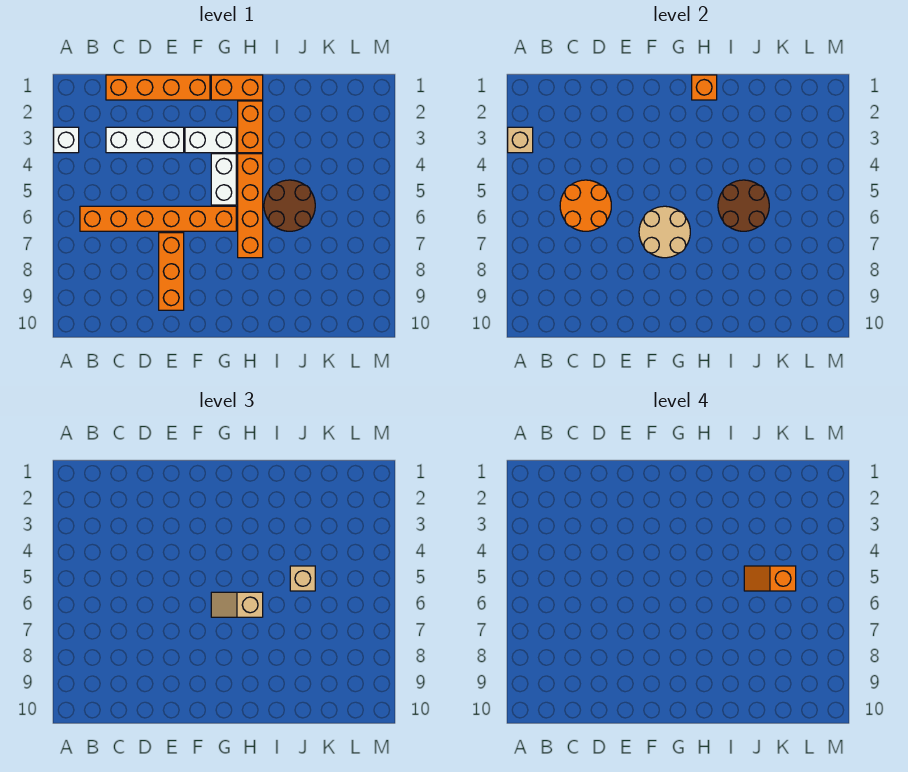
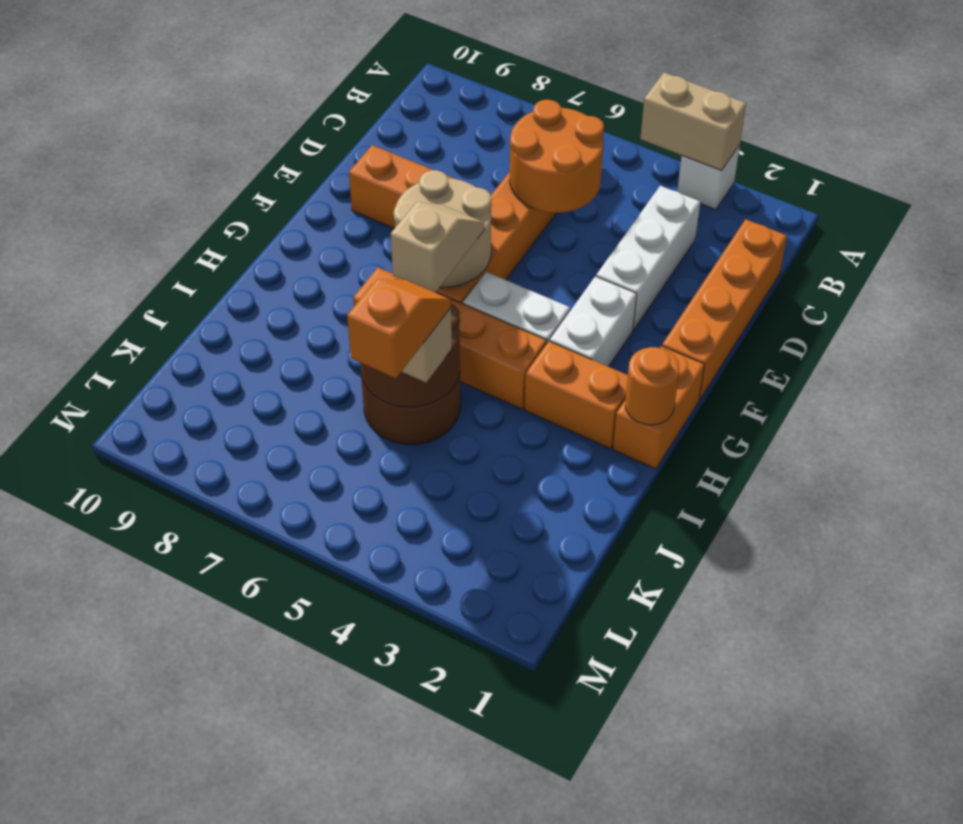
tan 1x1 brick [508,127,533,153] -> tan 1x2 brick [640,73,746,171]
orange 1x1 brick [692,75,717,100] -> orange 1x1 round brick [625,347,679,425]

